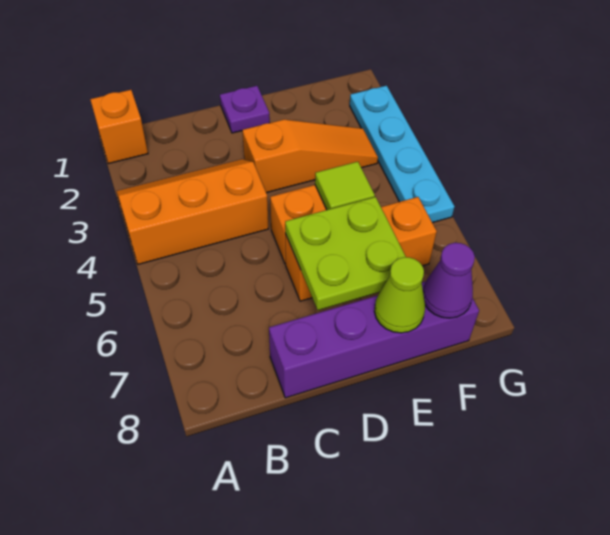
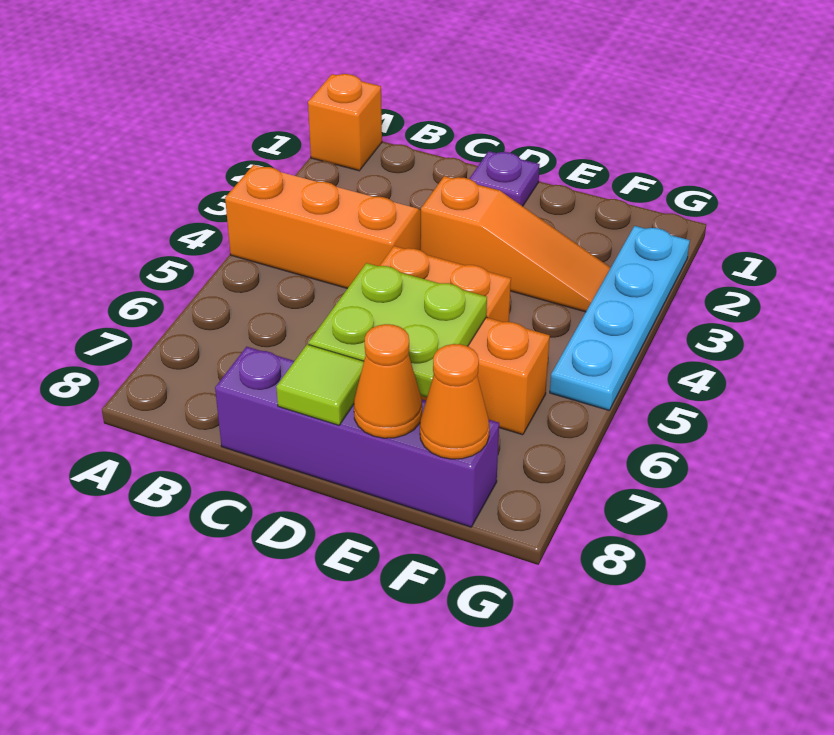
lime 1x1 tile [315,162,375,210] -> lime 1x1 tile moved to [276,344,364,425]
lime 1x1 cone [374,257,425,333] -> orange 1x1 cone [354,324,422,438]
purple 1x1 cone [423,243,475,318] -> orange 1x1 cone [420,344,489,459]

